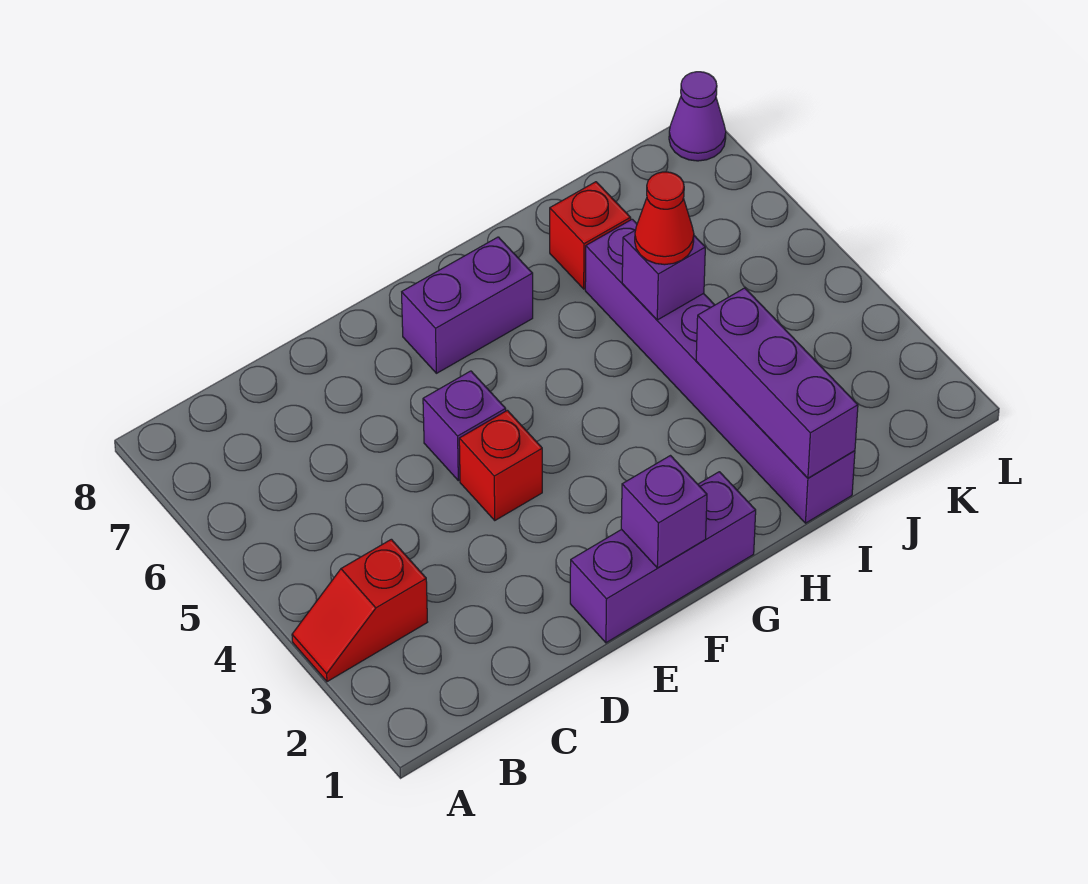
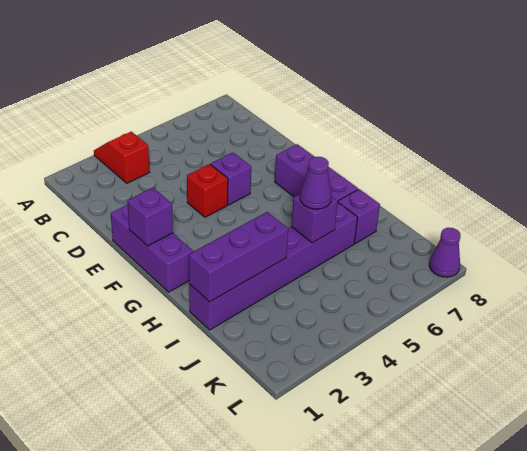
purple 1x2 brick [402,237,533,373] -> purple 1x3 brick [275,144,358,201]
red 1x1 cone [635,172,694,265] -> purple 1x1 cone [300,157,332,209]
red 1x1 brick [550,182,631,289] -> purple 1x1 brick [338,189,380,244]

